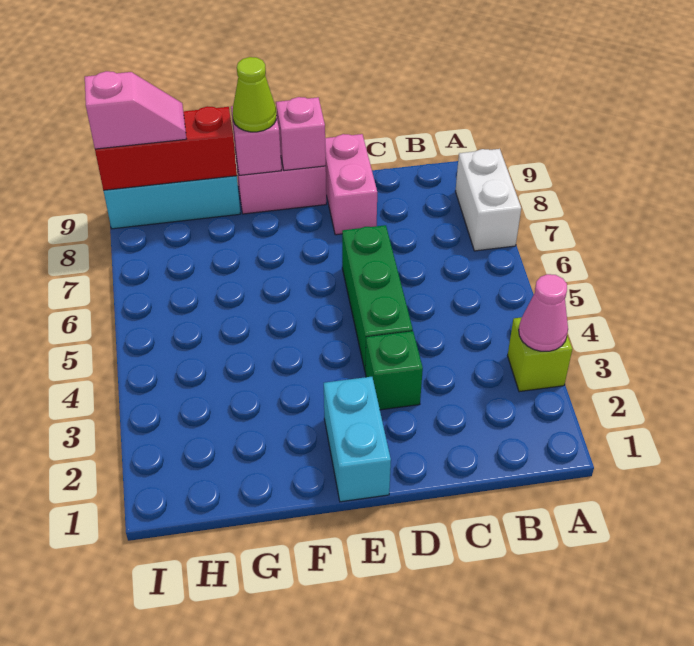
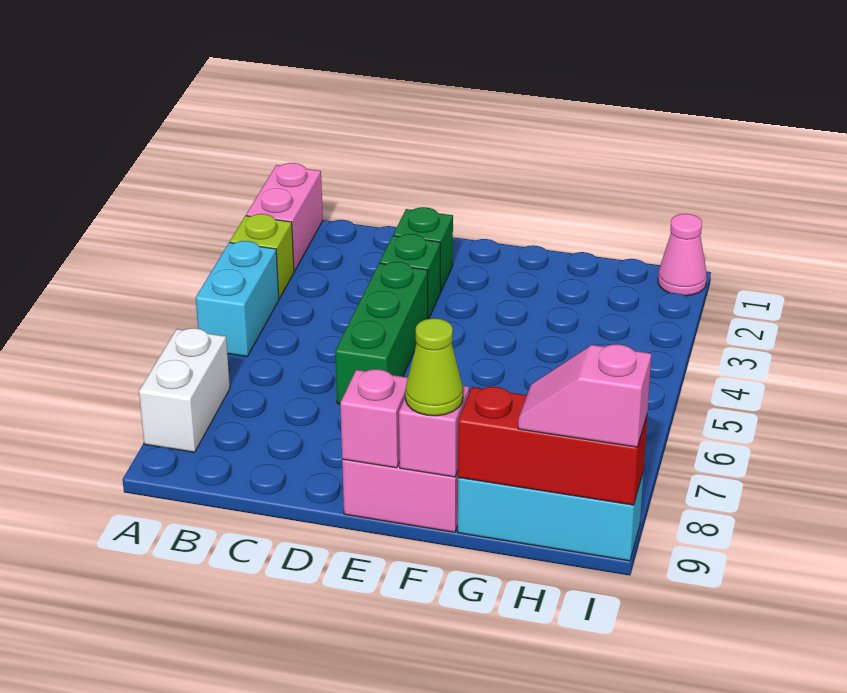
pink 1x1 cone [519,274,568,351] -> pink 1x1 cone moved to [658,214,707,296]
none -> green 1x1 brick [393,207,453,291]
pink 1x2 brick [325,134,377,235] -> pink 1x2 brick moved to [246,163,323,271]
cyan 1x2 brick [324,377,391,502] -> cyan 1x2 brick moved to [196,241,279,357]

